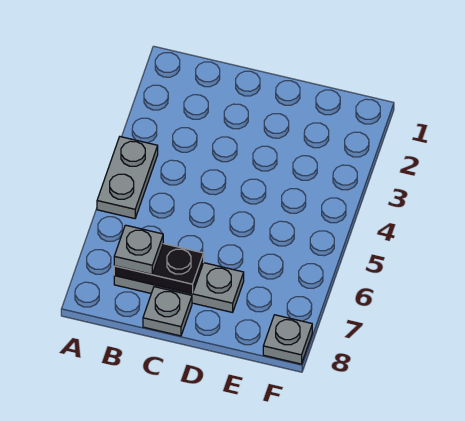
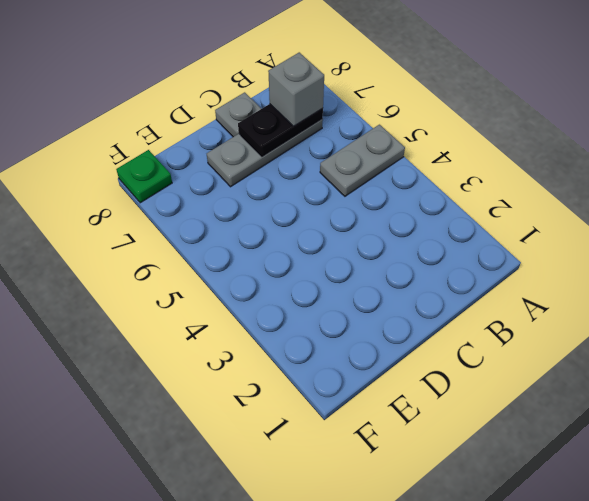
grey 1x2 plate [97,137,158,219] -> grey 1x2 plate turned to [320,125,405,196]
grey 1x1 plate [114,225,163,274] -> grey 1x1 brick [268,52,324,126]
grey 1x1 plate [263,315,312,364] -> green 1x1 plate [116,150,172,203]

